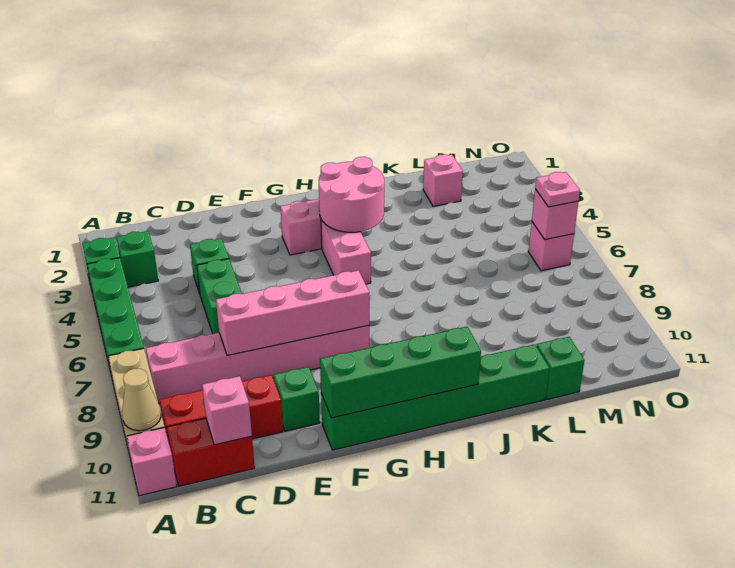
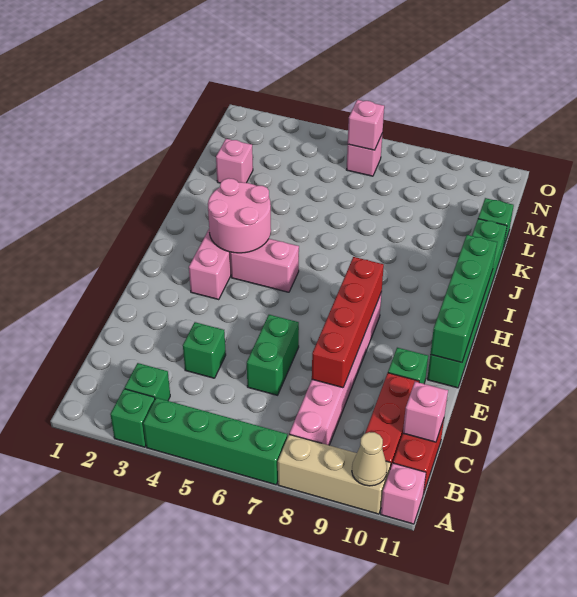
green 1x2 brick [197,259,242,334] -> green 1x2 brick turned to [247,315,299,395]
pink 1x4 brick [216,270,369,356] -> red 1x4 brick [312,257,384,388]
pink 1x1 plate [535,172,580,207] -> none

